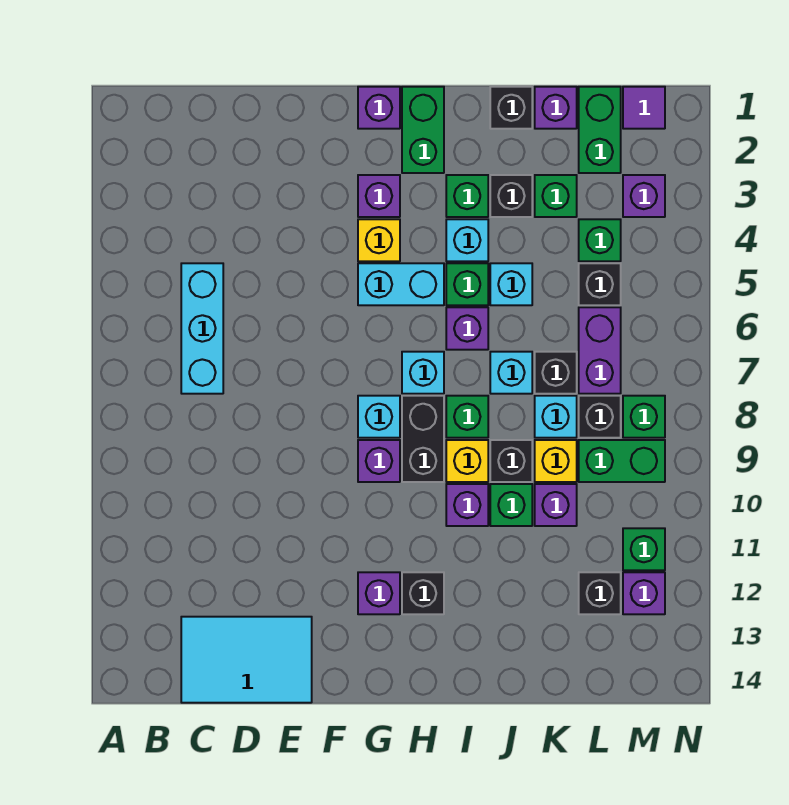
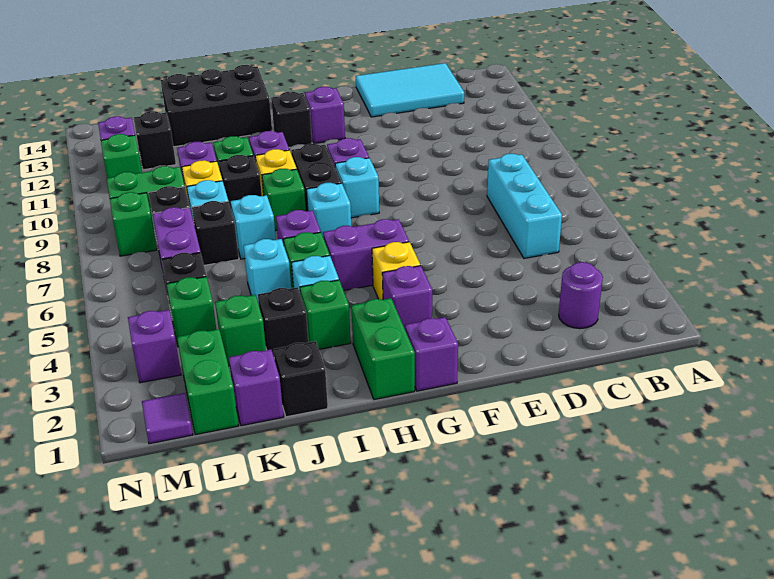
none -> purple 1x1 round brick [559,262,603,329]
cyan 1x2 brick [358,263,444,305] -> purple 1x2 brick [323,219,409,291]
none -> black 2x3 brick [161,65,272,147]

